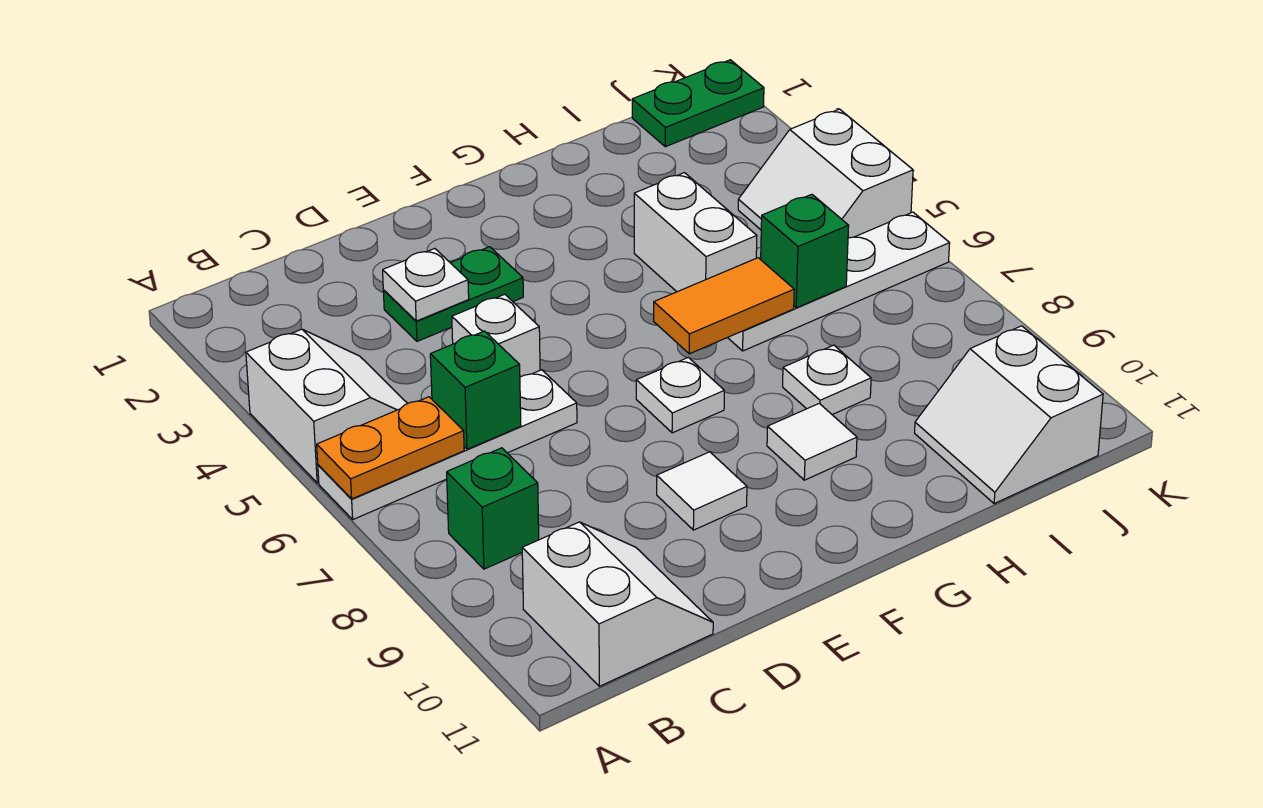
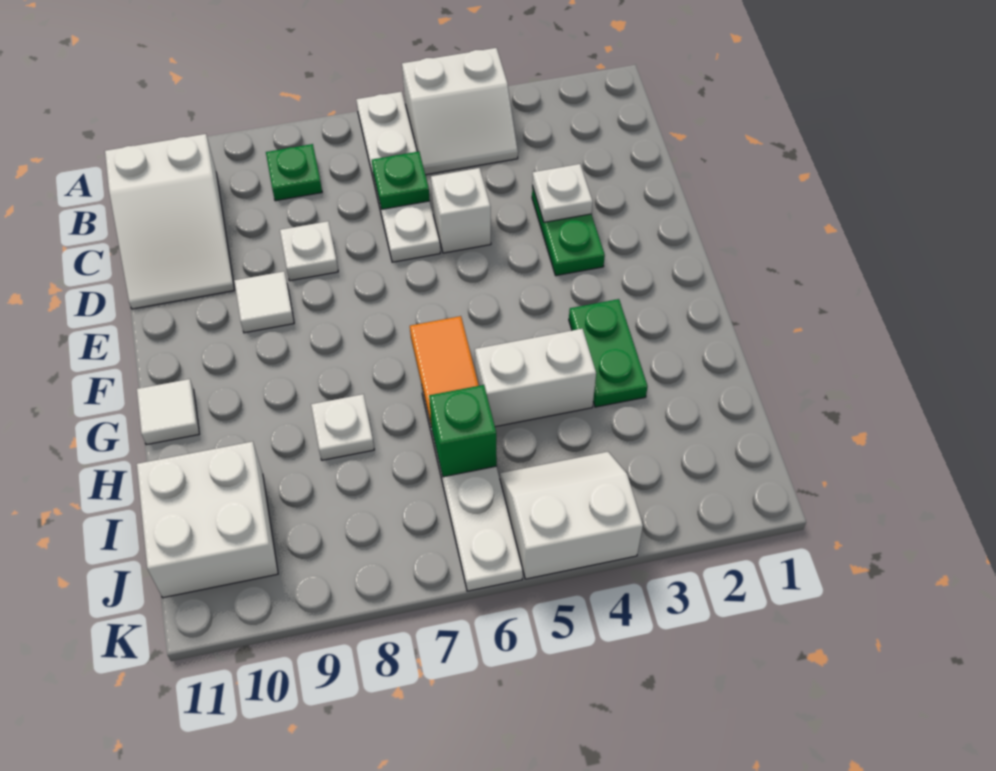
orange 1x2 plate [317,397,464,499] -> none
green 1x1 brick [447,448,539,569] -> green 1x1 plate [266,144,322,201]
white 2x2 slope [522,522,713,686] -> white 2x3 slope [105,134,234,309]
green 1x1 brick [430,331,521,449] -> green 1x1 plate [372,151,430,209]
white 1x1 plate [636,357,724,433] -> white 1x1 plate moved to [280,221,338,281]
white 1x1 tile [767,403,857,480] -> white 1x1 tile moved to [137,379,199,445]
white 2x2 slope [915,326,1103,504] -> white 2x2 brick [137,441,278,598]
green 1x2 plate [632,60,764,147] -> green 1x2 plate moved to [569,299,648,407]

